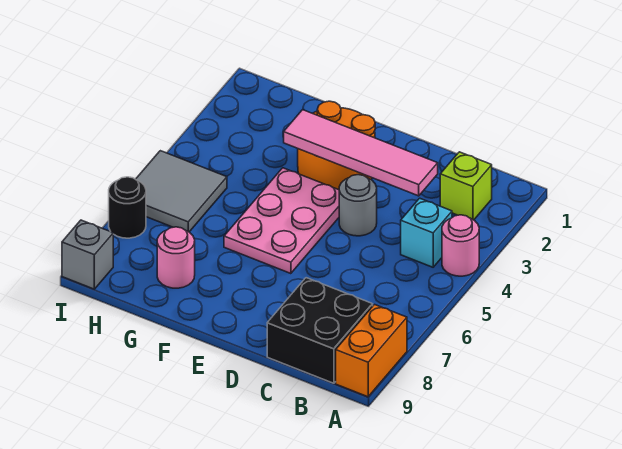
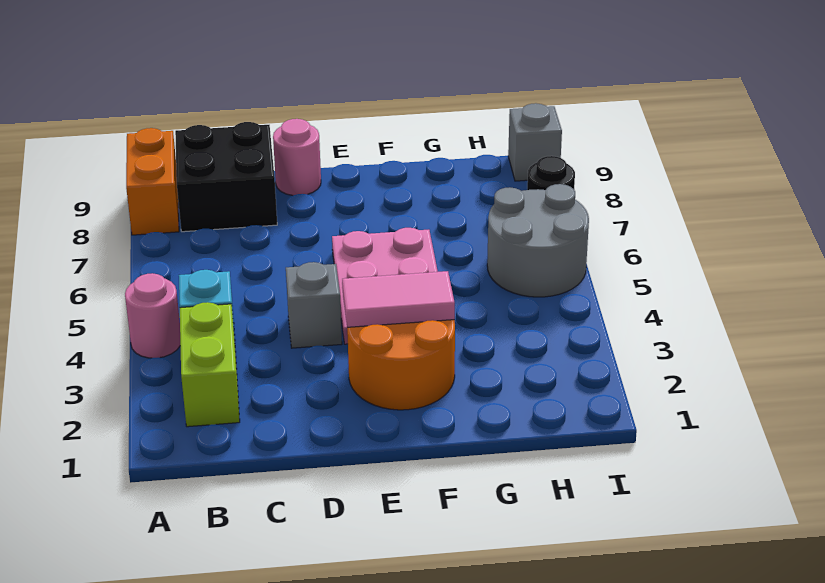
lime 1x1 brick [440,152,492,220] -> lime 1x2 brick [180,302,240,427]
pink 1x4 tile [284,110,438,196] -> pink 1x2 tile [342,271,455,327]
grey 1x1 round brick [339,175,377,236] -> grey 1x1 brick [286,262,342,348]
pink 1x1 round brick [157,227,195,288] -> pink 1x1 round brick moved to [273,119,321,196]
grey 2x2 tile [136,151,227,232] -> grey 2x2 round brick [487,184,589,297]

